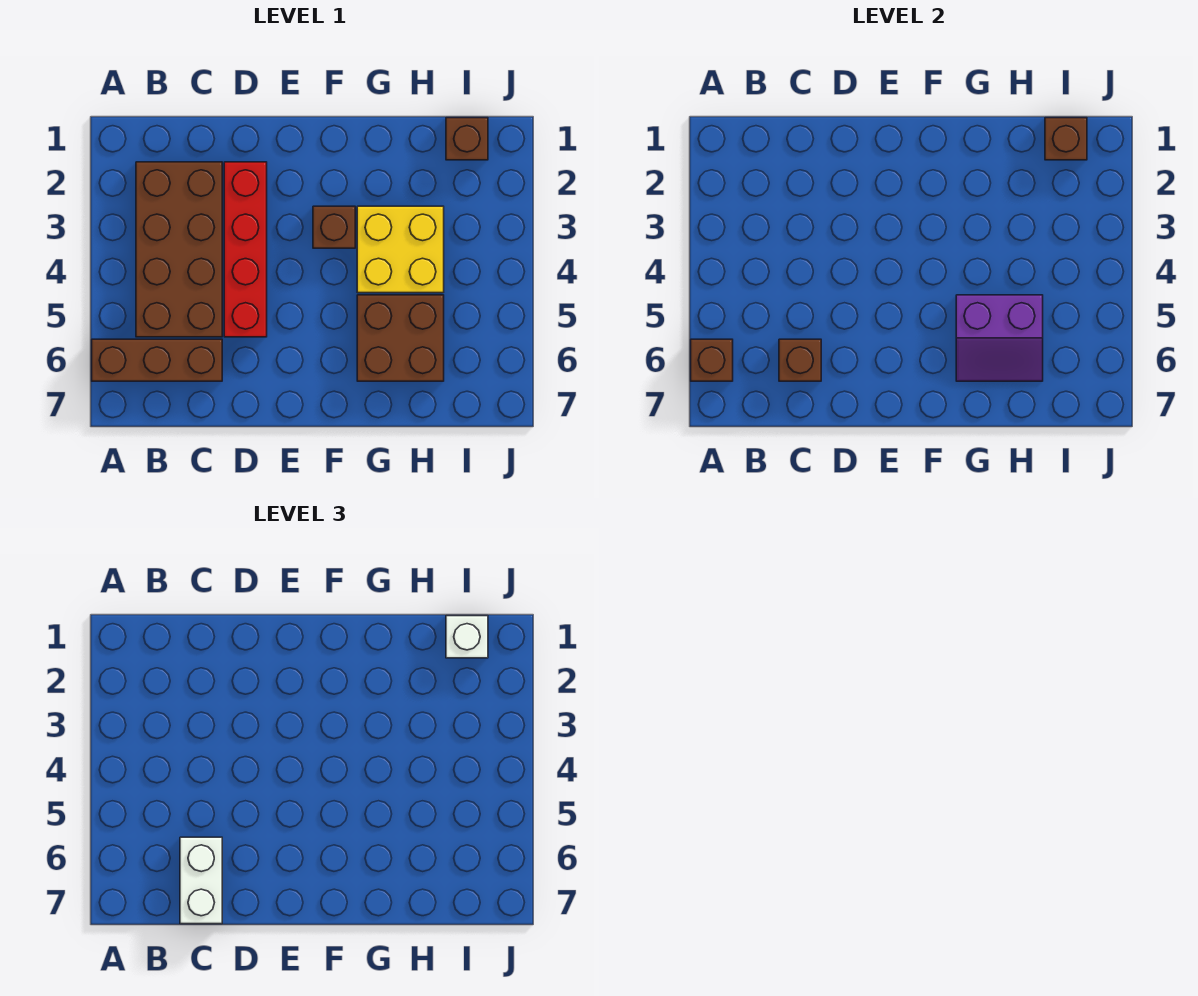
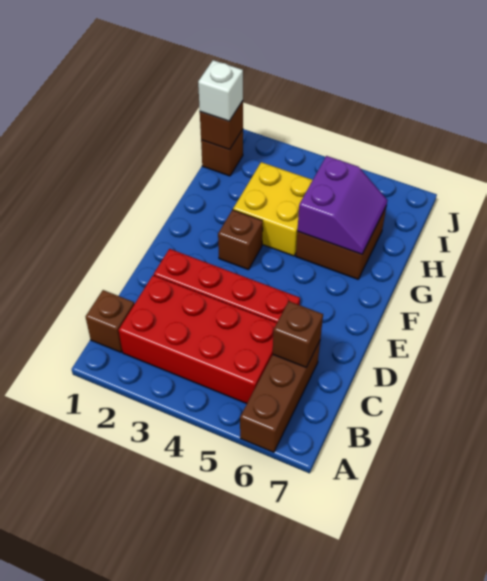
brown 1x1 brick [691,339,733,381] -> brown 1x1 brick moved to [86,290,134,352]
brown 2x4 brick [136,162,222,337] -> red 2x4 brick [119,275,277,404]
white 1x2 brick [180,837,222,924] -> none

